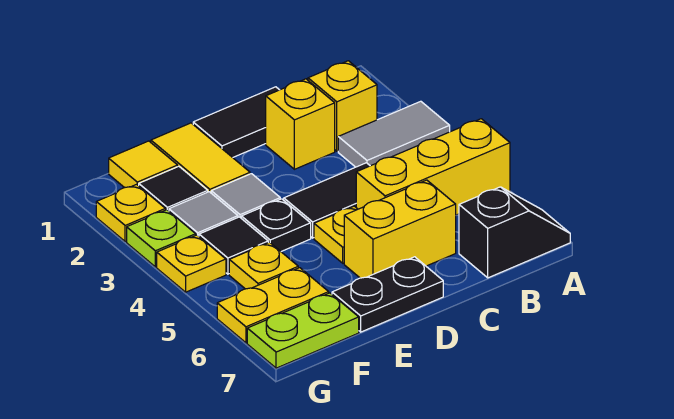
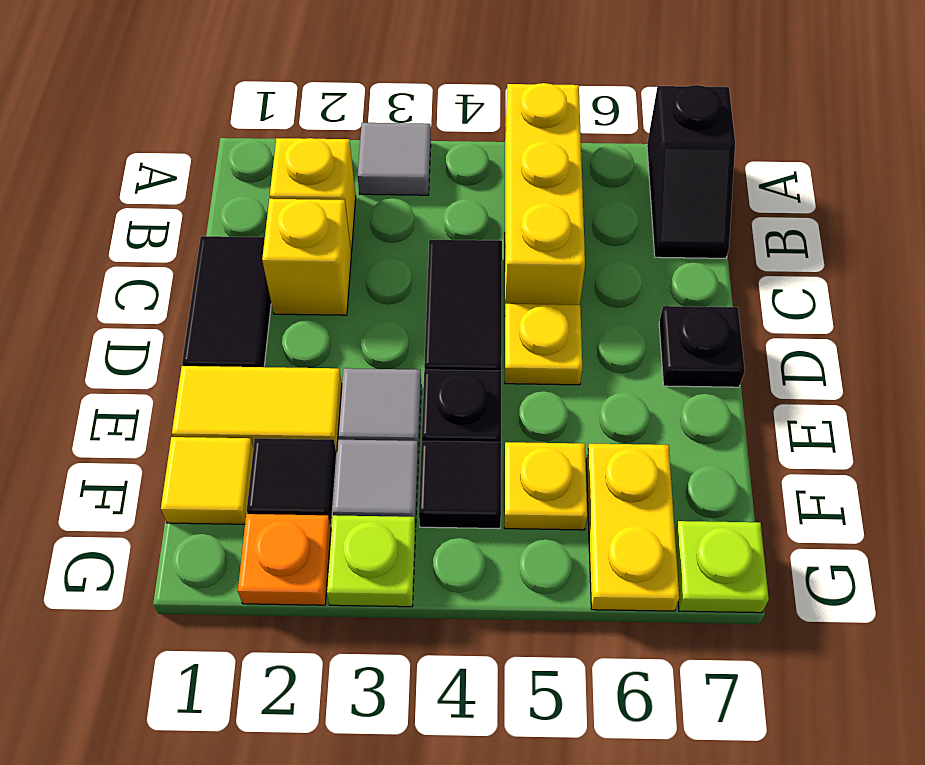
grey 1x2 tile [338,101,450,167] -> grey 1x1 tile [358,123,431,195]
black 1x2 slope [459,187,570,278] -> black 1x2 slope turned to [647,85,735,258]
yellow 1x2 brick [344,180,456,278] -> none
black 1x2 plate [332,257,443,332] -> black 1x1 plate [659,306,745,387]
lime 1x2 plate [247,293,359,368] -> lime 1x1 plate [675,521,769,613]
yellow 1x1 plate [96,184,165,242] -> orange 1x1 plate [238,514,331,605]
yellow 1x1 plate [157,235,226,292] -> none

